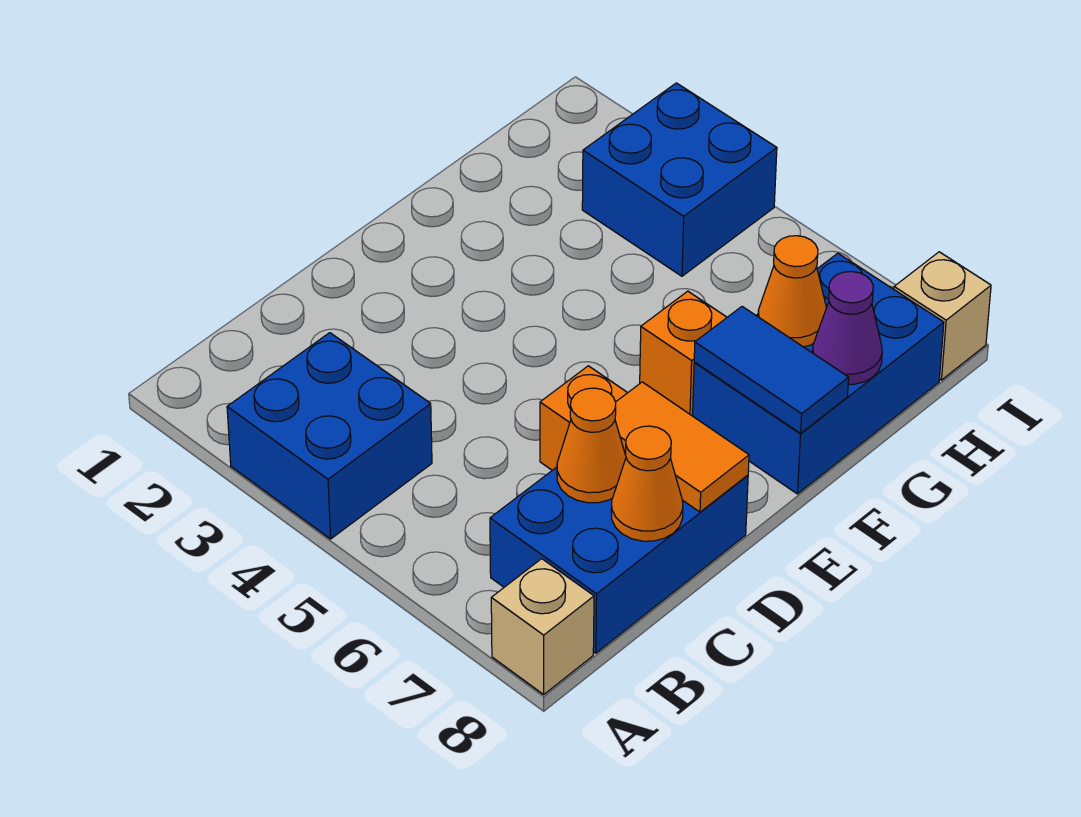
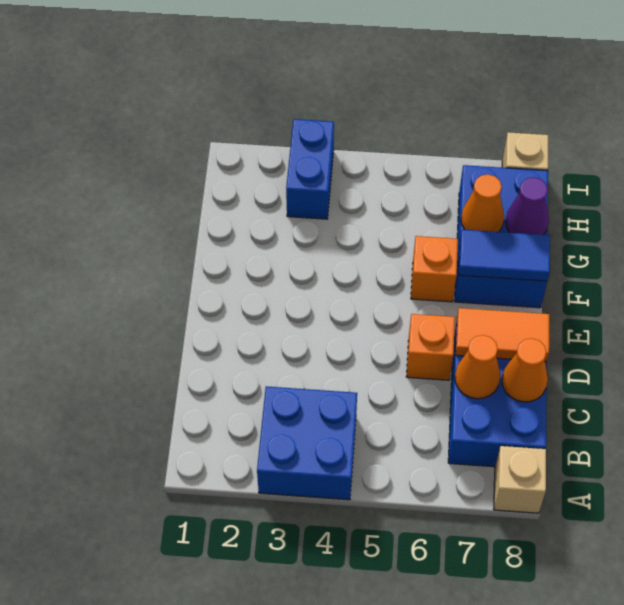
blue 2x2 brick [582,83,777,276] -> blue 1x2 brick [286,119,334,219]

